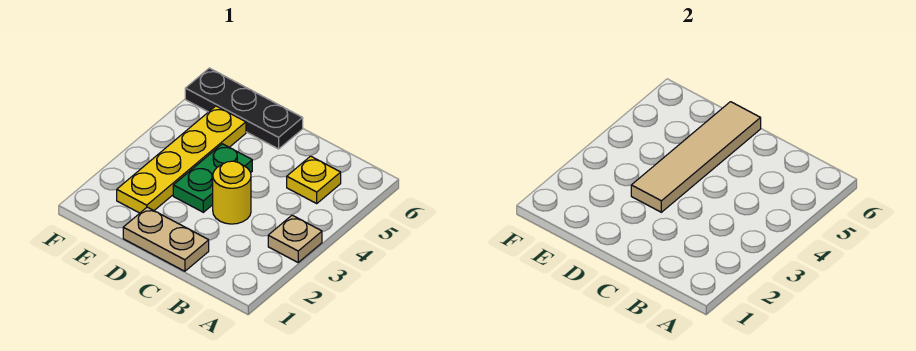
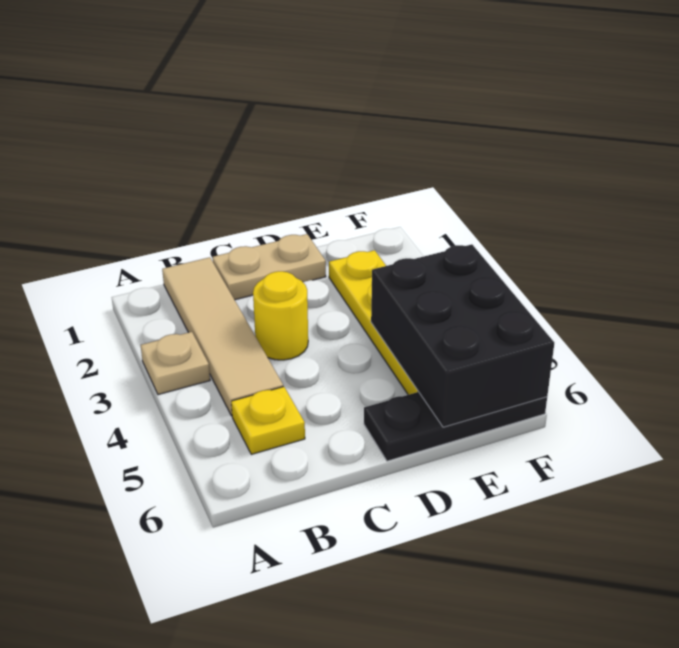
green 1x2 plate [173,144,252,212] -> none
tan 1x4 tile [631,102,761,212] -> tan 1x4 tile moved to [162,257,283,416]
none -> black 2x3 brick [371,244,554,427]

